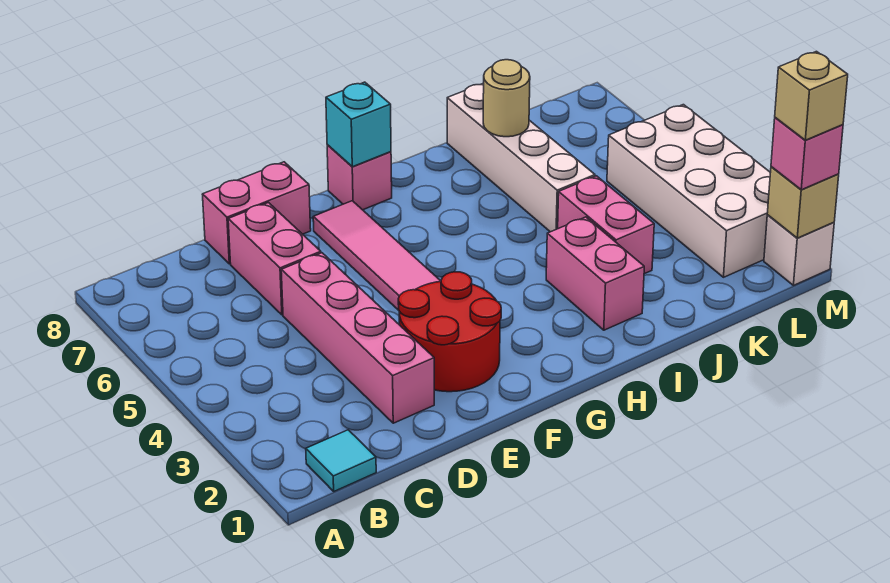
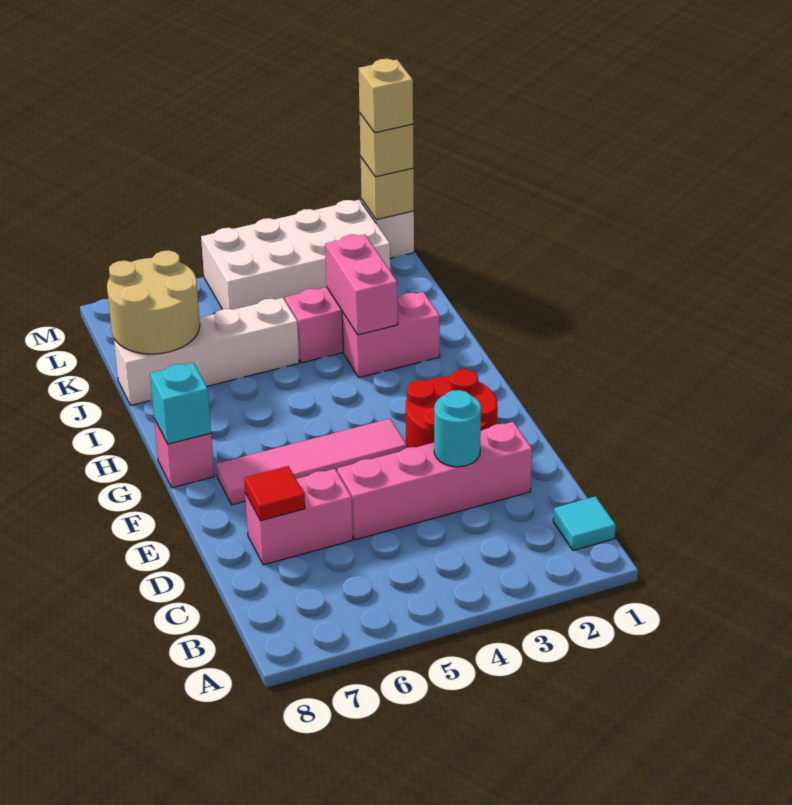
none -> cyan 1x1 round brick [434,390,481,467]
none -> red 1x1 tile [244,466,305,521]
pink 1x2 brick [202,162,311,264] -> pink 1x2 brick moved to [325,234,398,335]
tan 1x1 round brick [483,60,530,137] -> tan 2x2 round brick [107,251,200,354]
pink 1x1 brick [771,118,843,190] -> tan 1x1 brick [360,114,413,177]

